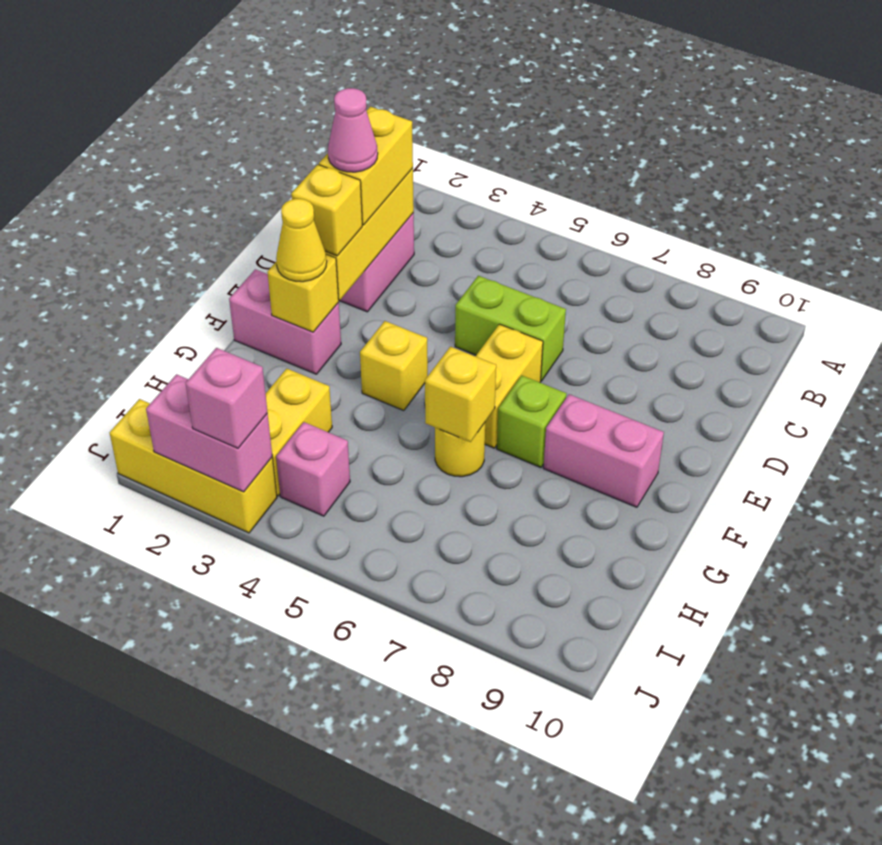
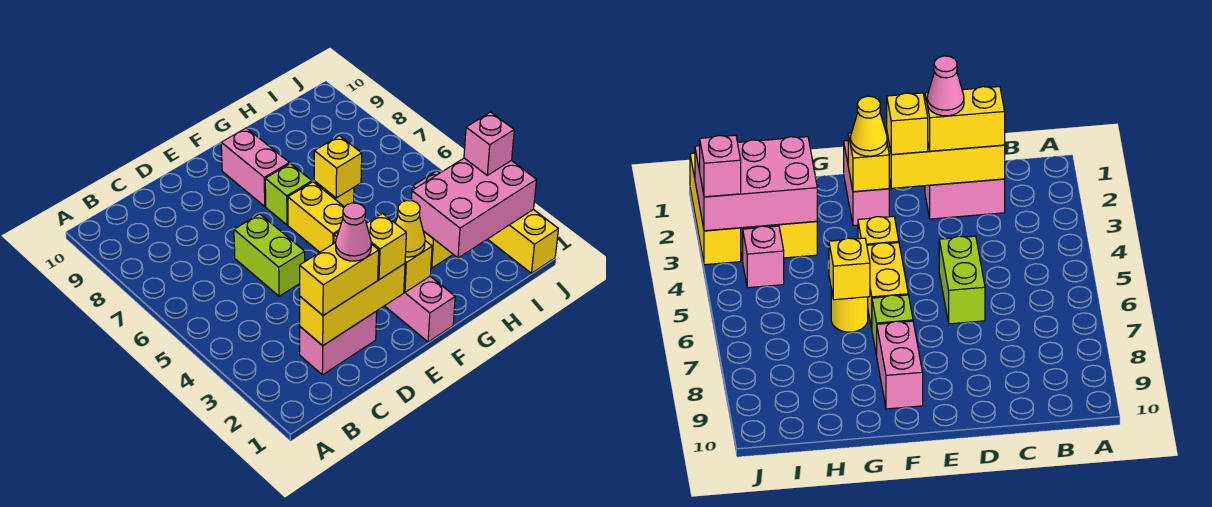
yellow 1x2 brick [476,324,543,448] -> yellow 1x2 brick turned to [288,182,344,252]
pink 1x2 brick [146,374,272,492] -> pink 2x3 brick [411,158,536,258]

